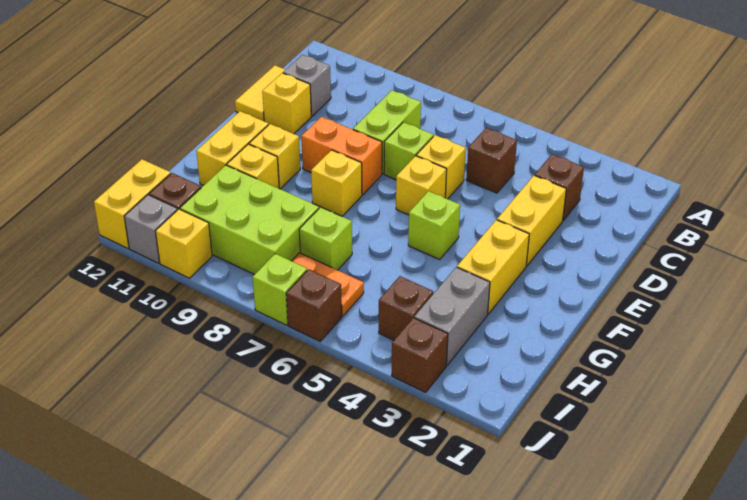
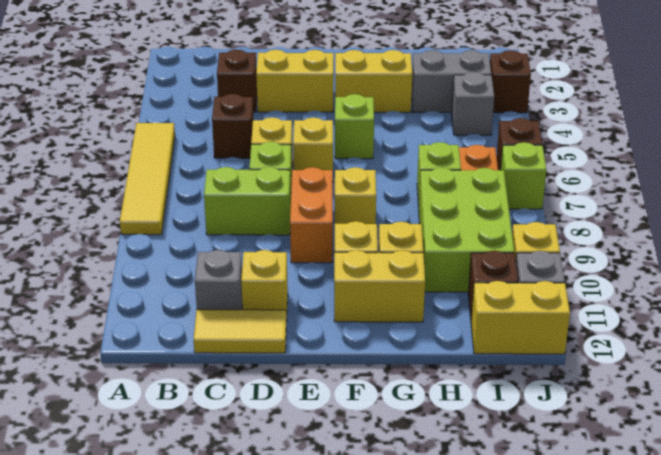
none -> yellow 1x4 tile [120,123,175,235]
brown 1x1 brick [379,276,433,340] -> grey 1x1 brick [452,72,494,135]

